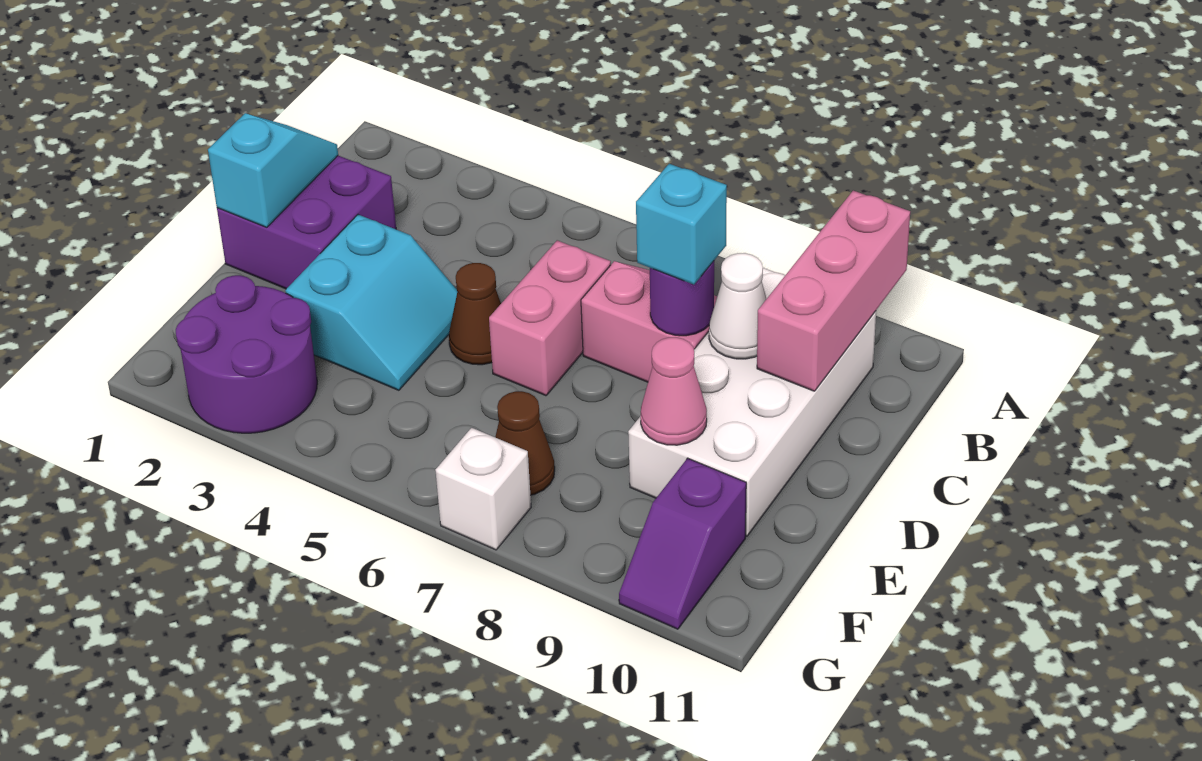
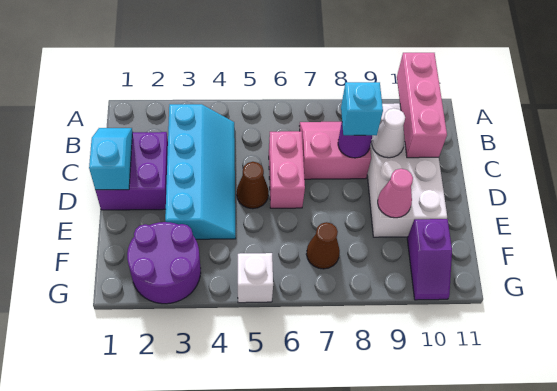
cyan 2x2 slope [285,215,457,390] -> cyan 2x4 slope [165,104,236,239]
white 1x1 brick [435,428,531,550] -> white 1x1 brick moved to [238,253,273,303]

